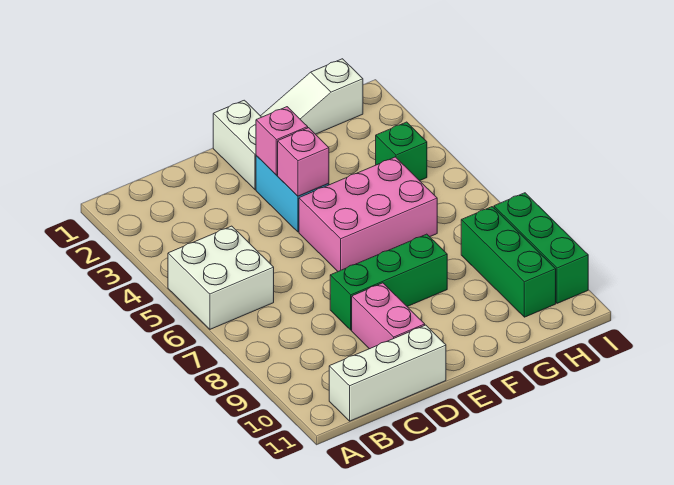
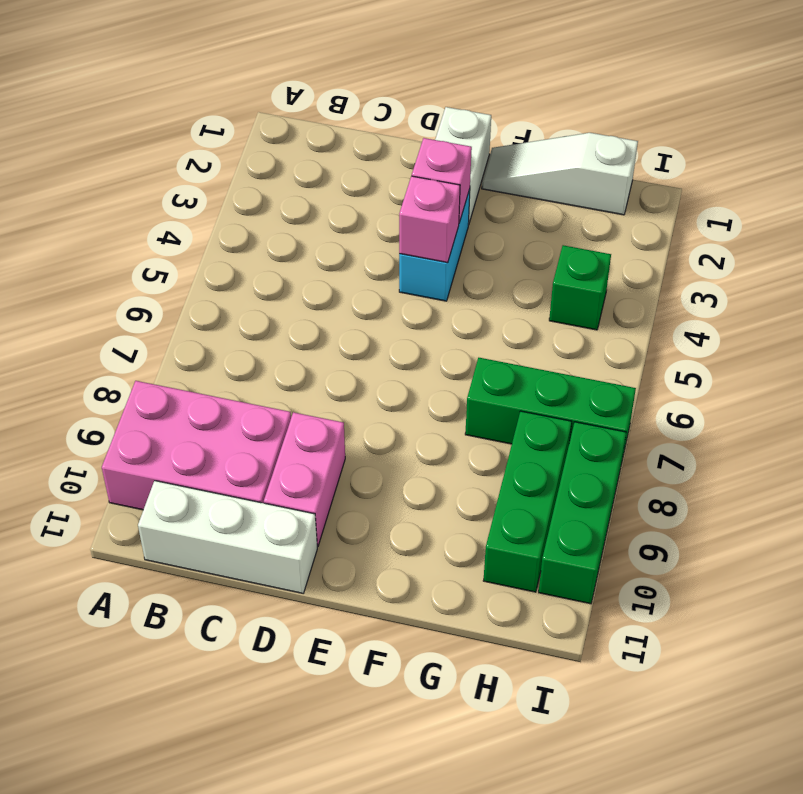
white 2x2 brick [168,226,274,329] -> none
green 1x3 brick [330,234,447,330] -> green 1x3 brick moved to [465,358,636,459]
pink 2x3 brick [299,157,437,271] -> pink 2x3 brick moved to [102,381,291,510]

